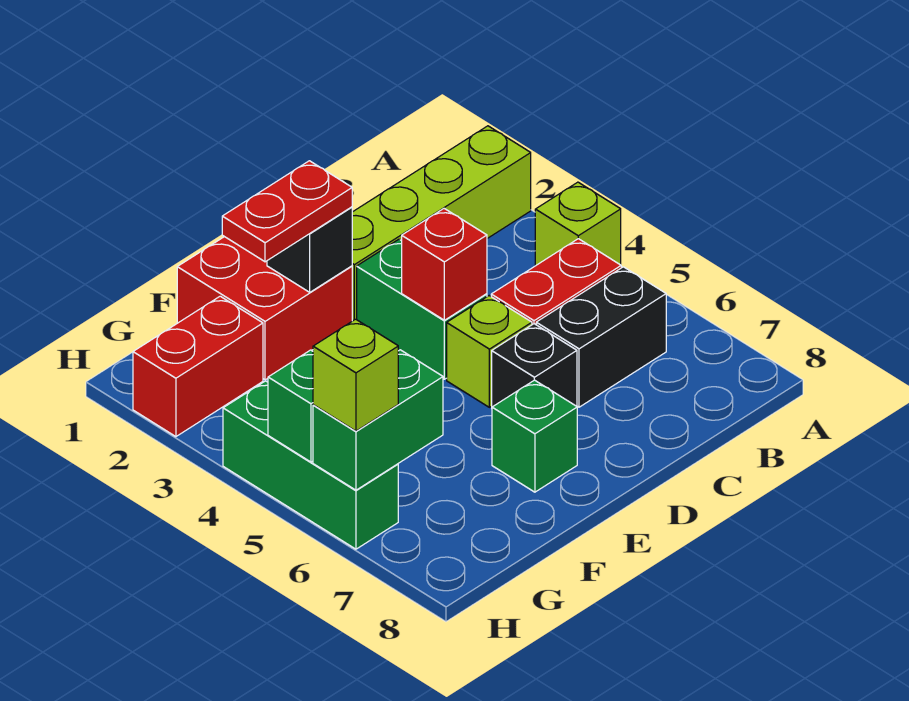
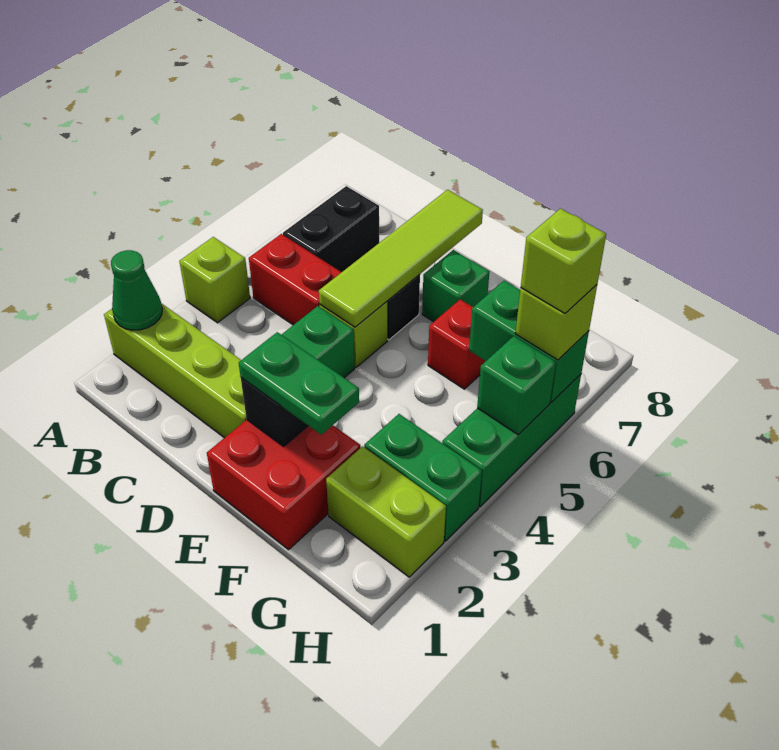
none -> green 1x1 cone [111,250,162,330]
black 1x2 brick [536,267,666,407] -> black 1x2 brick turned to [283,186,379,272]
red 1x1 brick [402,209,487,320] -> red 1x1 brick moved to [428,299,485,389]
none -> lime 1x4 tile [319,190,483,327]
red 1x2 plate [222,161,352,262] -> green 1x2 plate [239,332,359,435]
red 1x2 brick [133,296,263,437] -> lime 1x2 brick [326,446,446,577]
none -> green 1x2 brick [364,414,482,541]
none -> lime 1x1 brick [521,208,606,313]

